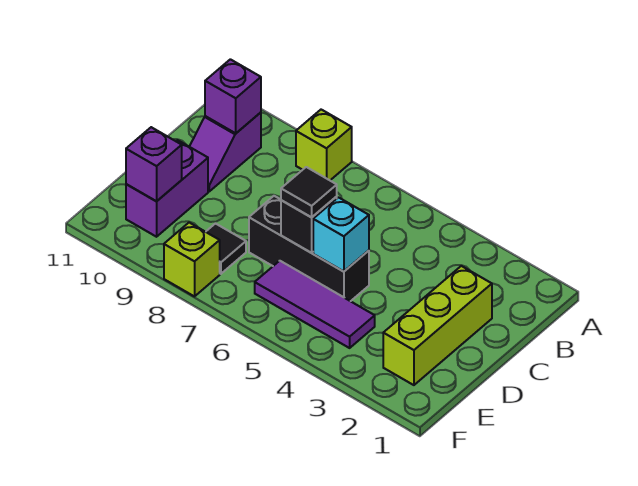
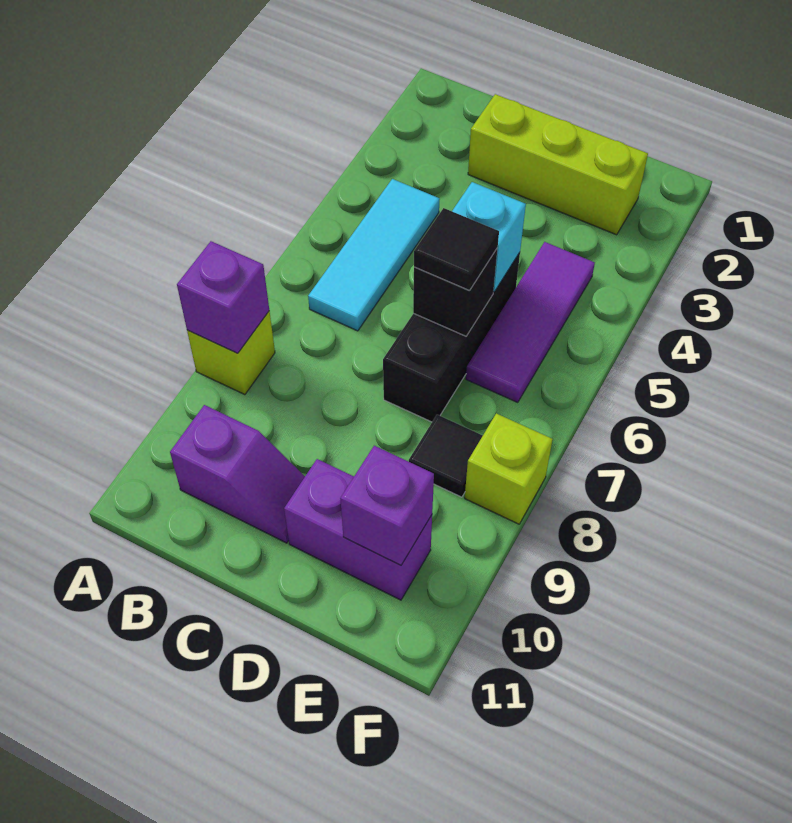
none -> cyan 1x3 tile [308,179,439,331]
purple 1x1 brick [205,59,261,133] -> purple 1x1 brick moved to [177,241,269,353]

